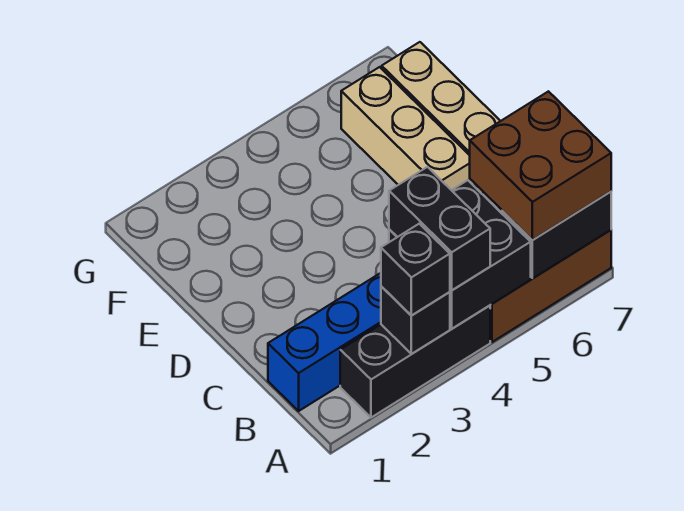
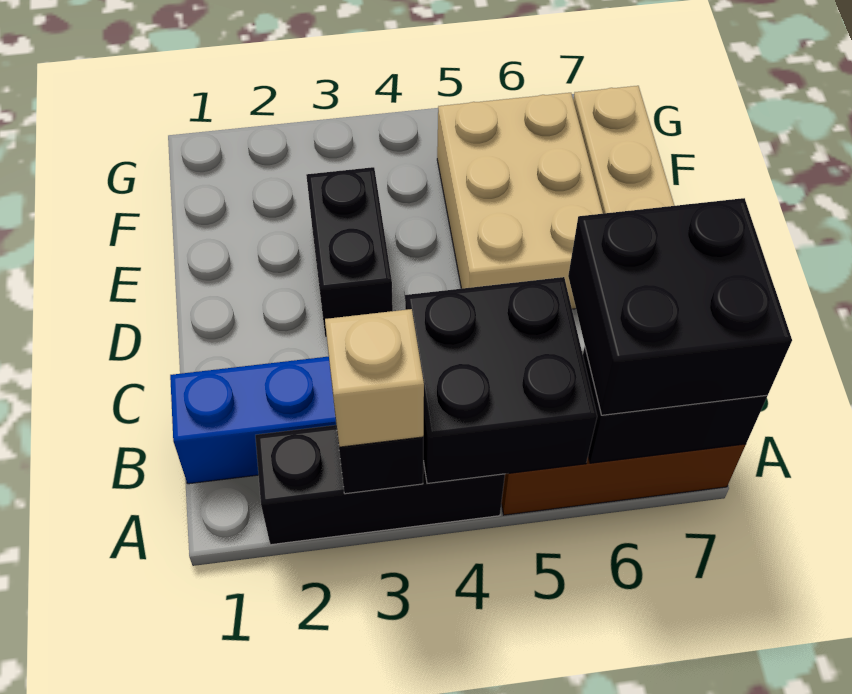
black 1x1 brick [381,224,450,316] -> tan 1x1 brick [325,309,424,447]
black 1x2 brick [389,167,490,290] -> black 1x2 brick moved to [306,167,393,337]
brown 2x2 brick [470,91,611,240] -> black 2x2 brick [568,198,792,415]
tan 1x3 brick [341,67,475,190] -> tan 2x3 brick [437,93,603,309]

